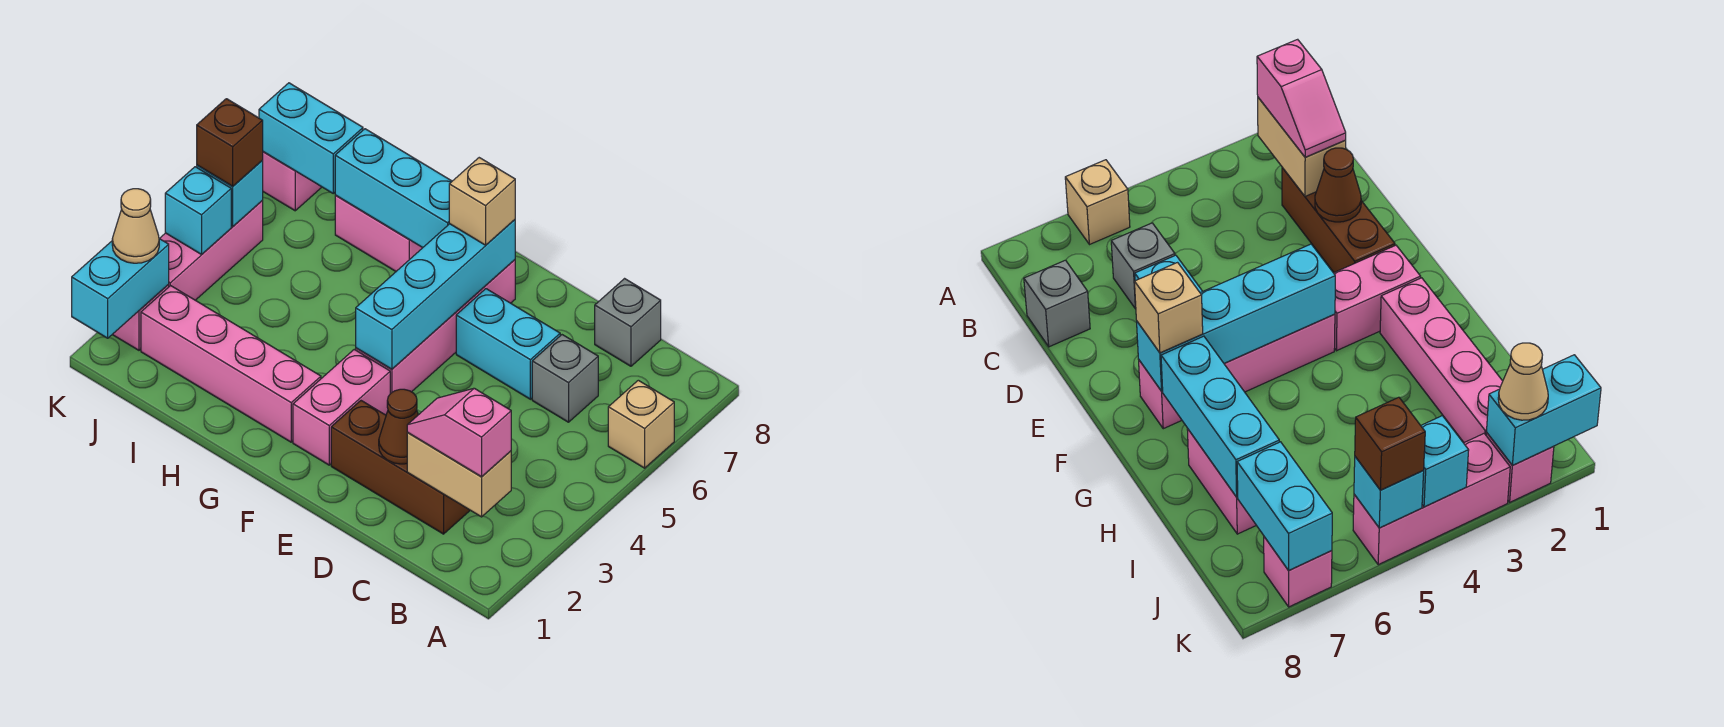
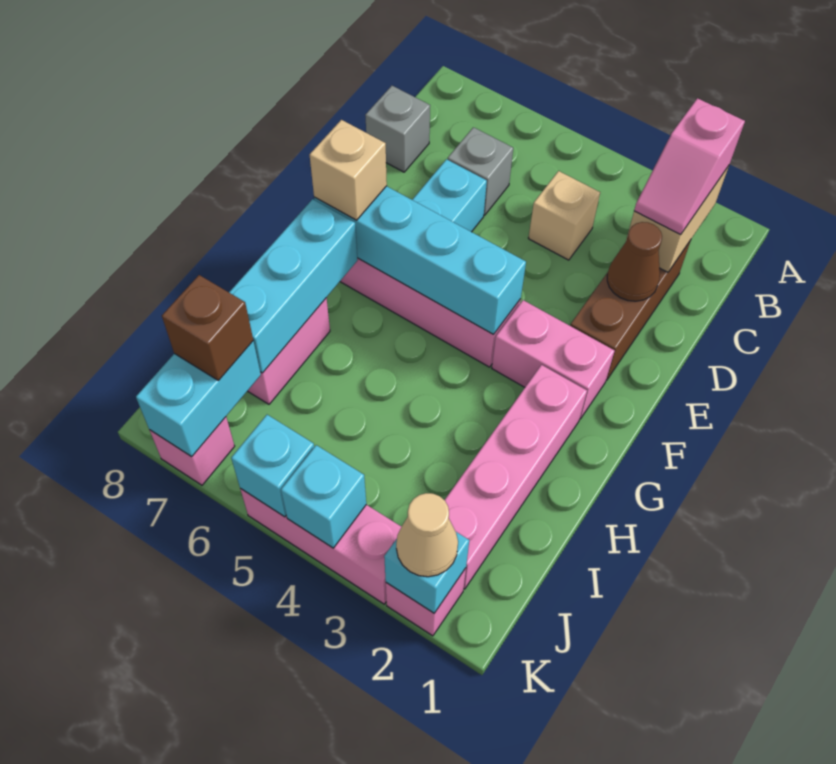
tan 1x1 brick [608,380,674,468] -> tan 1x1 brick moved to [528,171,600,260]
cyan 1x2 brick [72,239,169,338] -> cyan 1x1 brick [384,532,469,613]
brown 1x1 brick [197,99,263,186] -> brown 1x1 brick moved to [162,275,253,381]

